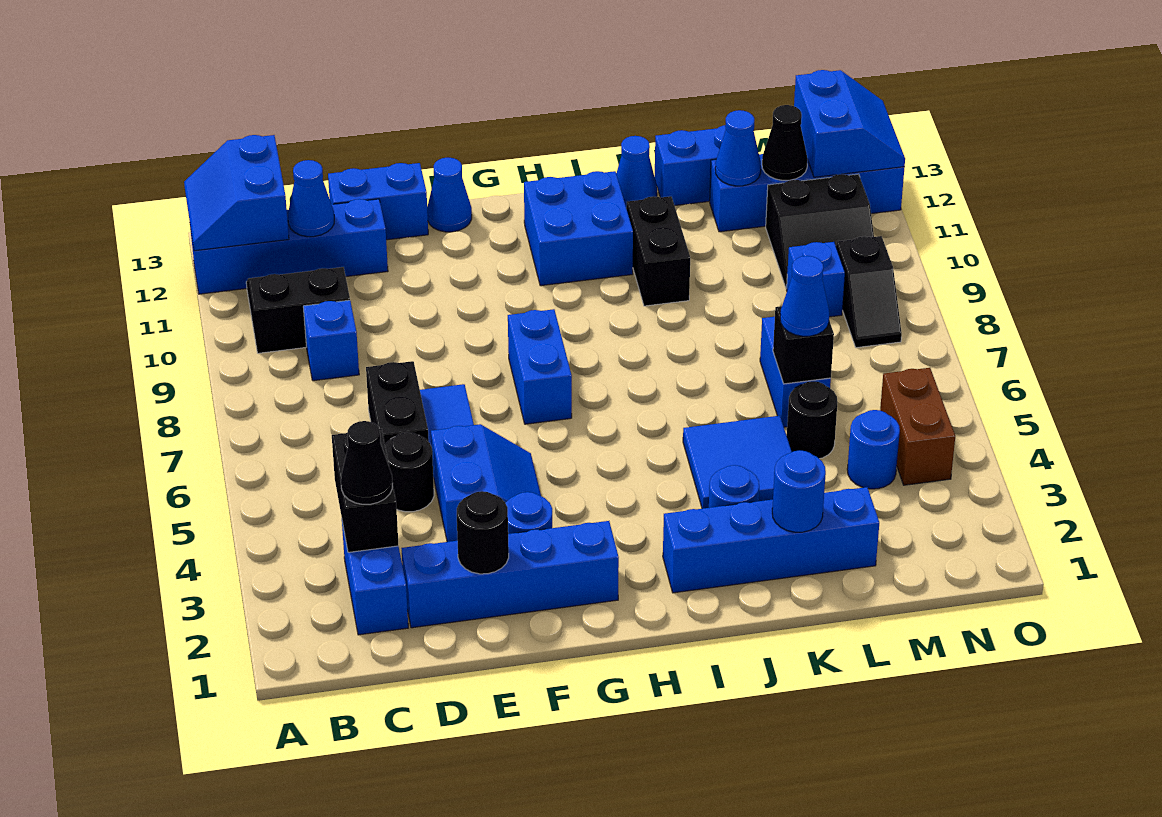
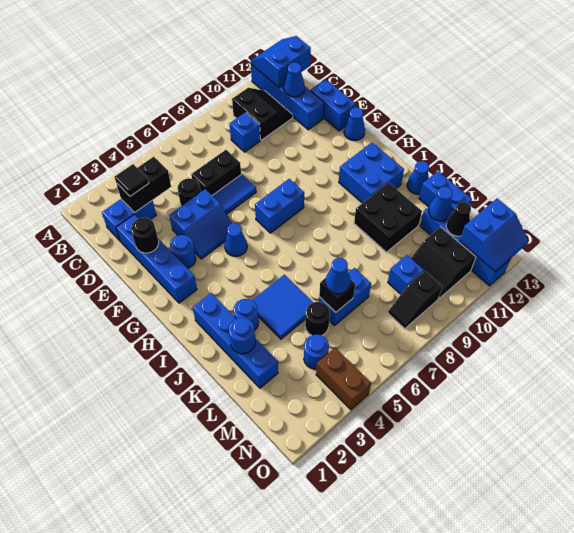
black 1x1 cone [341,421,393,504] -> black 1x1 tile [115,164,149,196]
none -> blue 1x1 cone [225,223,247,257]
black 1x2 brick [626,196,690,306] -> black 2x2 brick [354,183,422,252]
brown 1x2 brick [880,368,955,485] -> brown 1x2 brick turned to [316,348,371,410]

